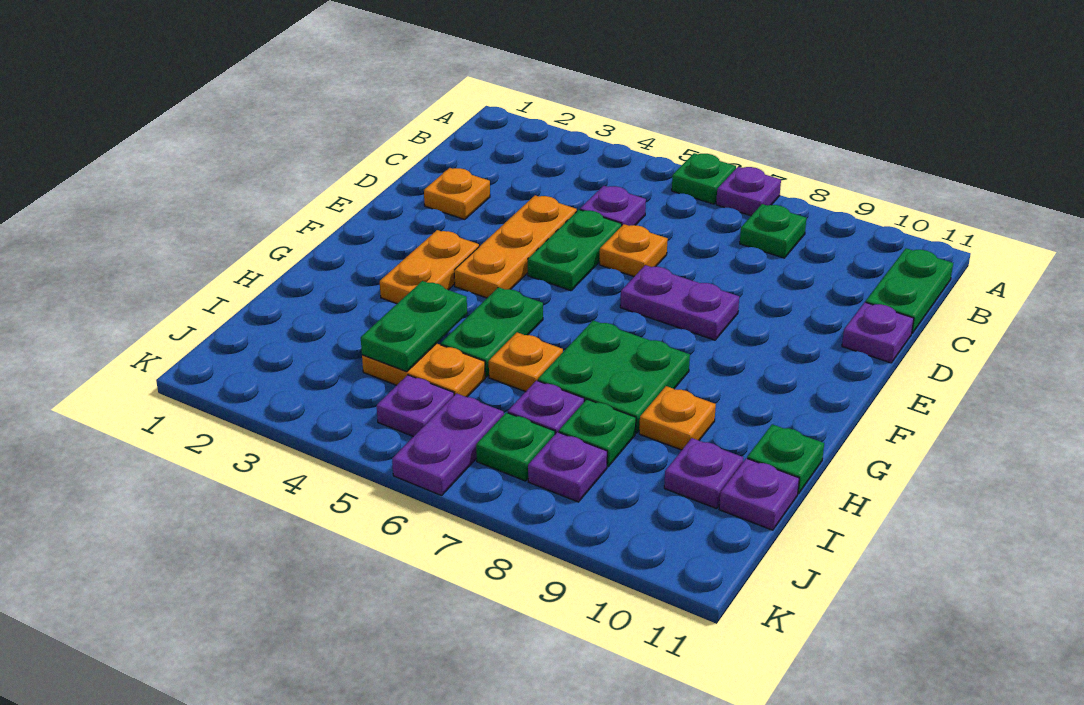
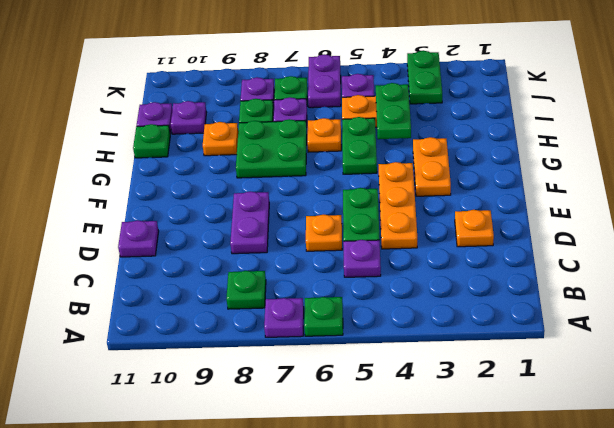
green 1x2 plate [866,248,953,333] -> green 1x2 plate moved to [407,51,442,104]
purple 1x2 plate [620,265,739,340] -> purple 1x2 plate turned to [230,191,269,254]

